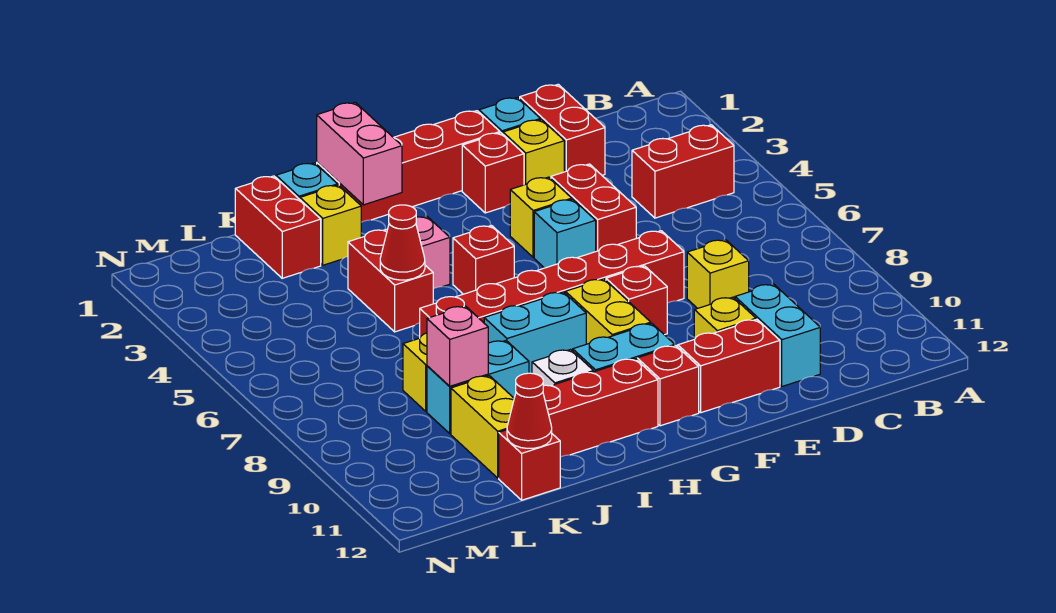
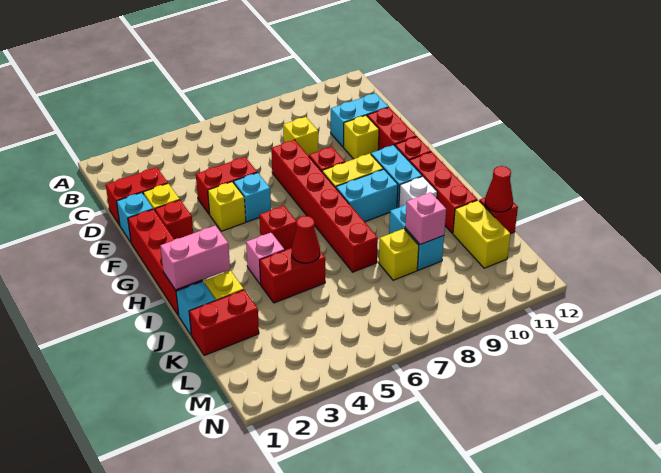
red 1x2 brick [632,125,734,218] -> none
cyan 1x2 brick [484,292,586,373] -> cyan 1x2 brick turned to [336,169,398,222]
yellow 1x2 brick [451,376,514,478] -> yellow 1x2 brick turned to [453,200,510,268]

